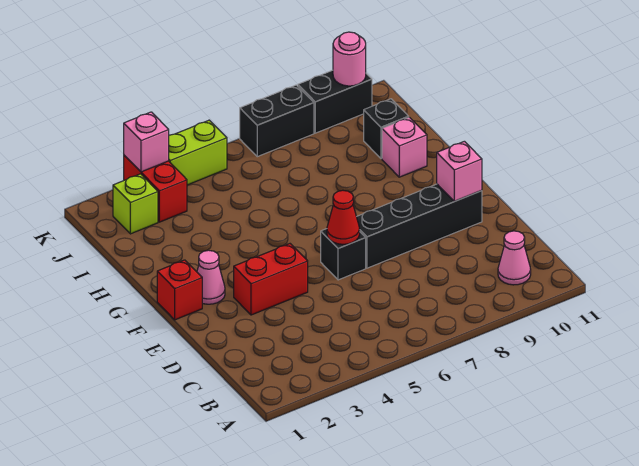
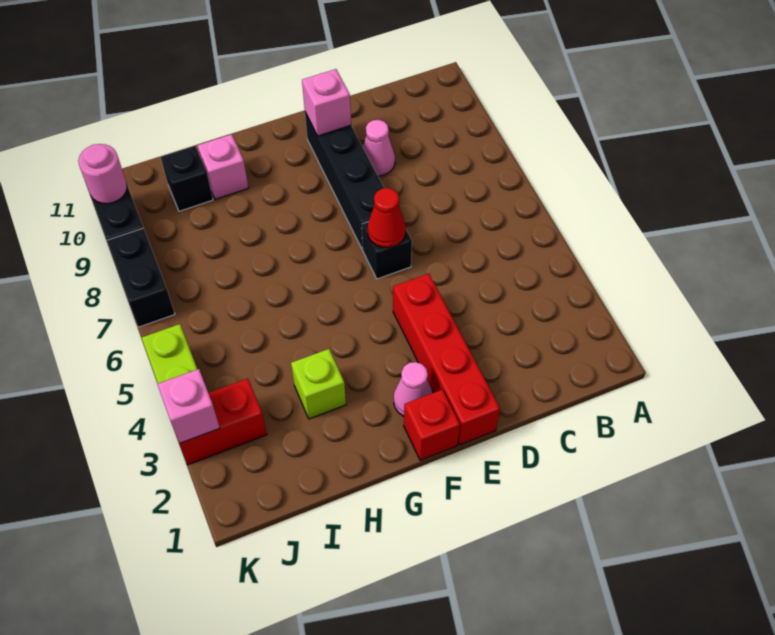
pink 1x1 cone [498,231,531,285] -> pink 1x1 cone moved to [363,120,395,176]
red 1x2 brick [234,244,308,315] -> red 1x4 brick [393,274,500,445]
lime 1x1 brick [113,174,158,234] -> lime 1x1 brick moved to [291,349,346,419]

